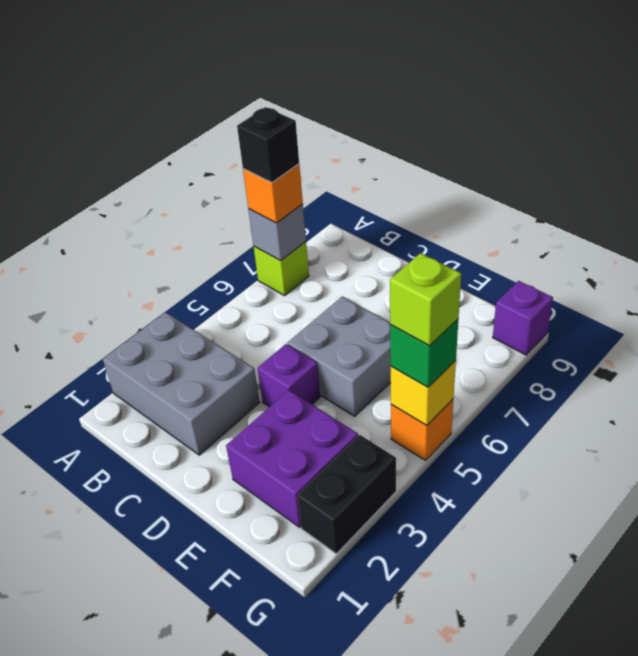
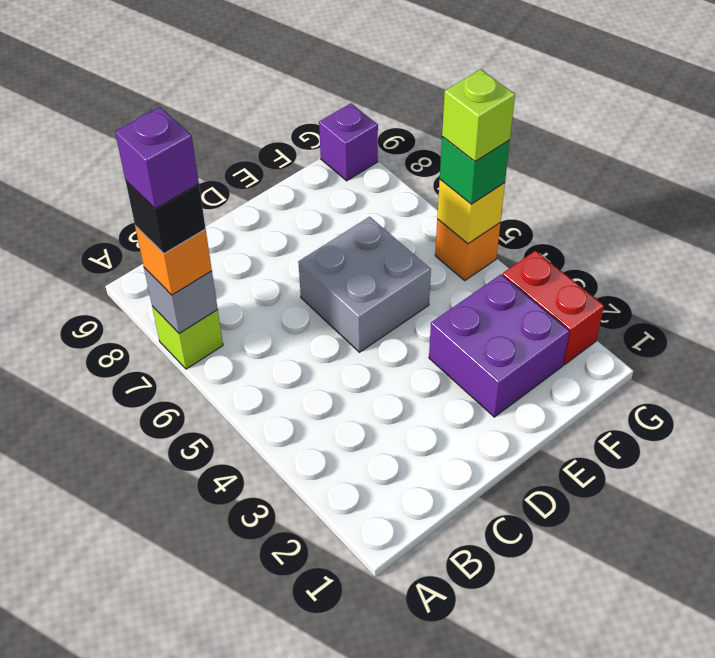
grey 2x3 brick [103,312,260,455] -> none
purple 1x1 brick [257,344,320,407] -> purple 1x1 brick moved to [115,107,199,209]
black 1x2 brick [297,435,396,554] -> red 1x2 brick [503,251,604,365]

